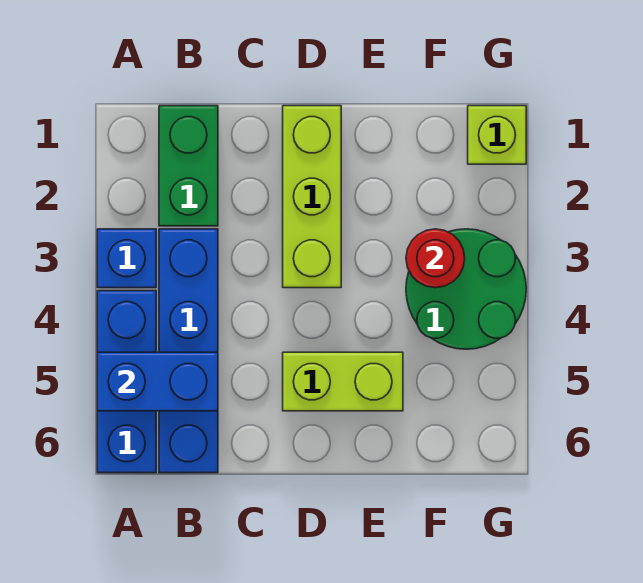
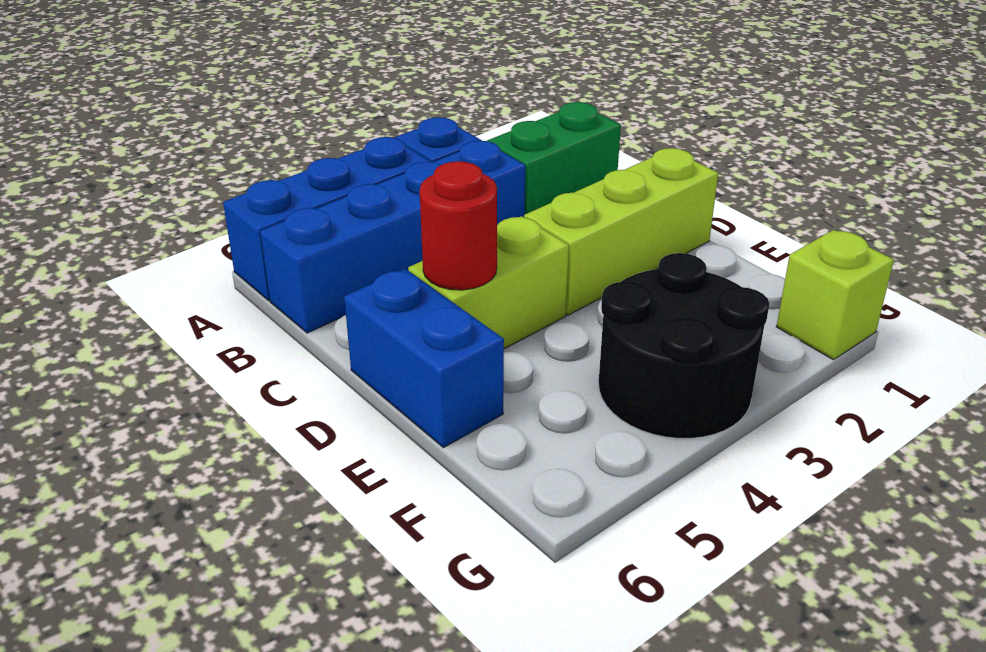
blue 1x2 brick [97,352,218,411] -> blue 1x2 brick moved to [344,269,504,448]
lime 1x2 brick [283,352,403,411] -> lime 1x2 brick turned to [408,216,569,349]
green 2x2 round brick [406,229,526,349] -> black 2x2 round brick [599,253,769,438]
red 1x1 round brick [406,229,465,288] -> red 1x1 round brick moved to [420,161,497,290]

